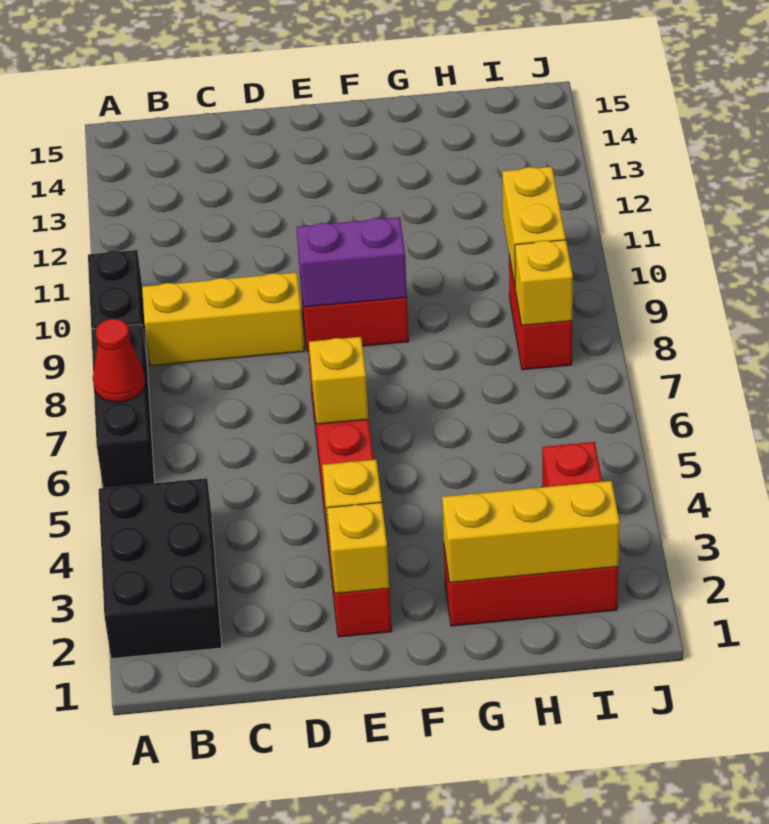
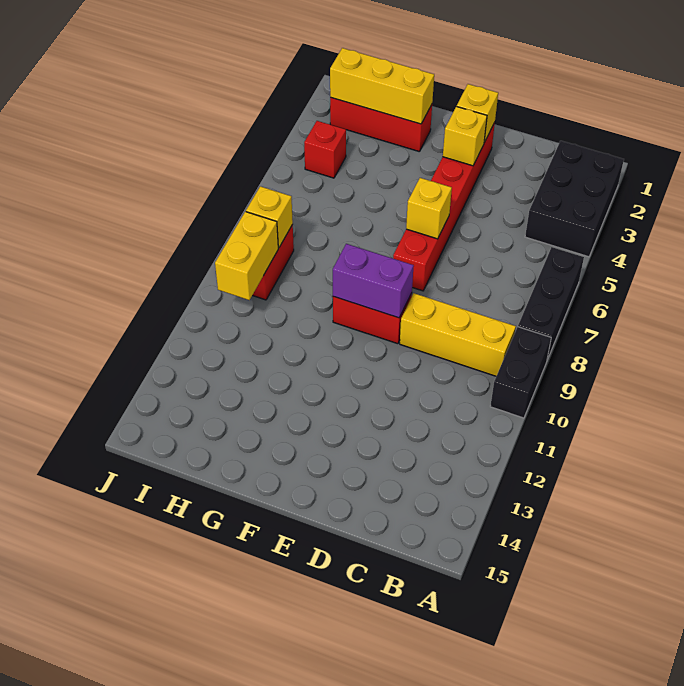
red 1x1 cone [93,319,145,402] -> none

